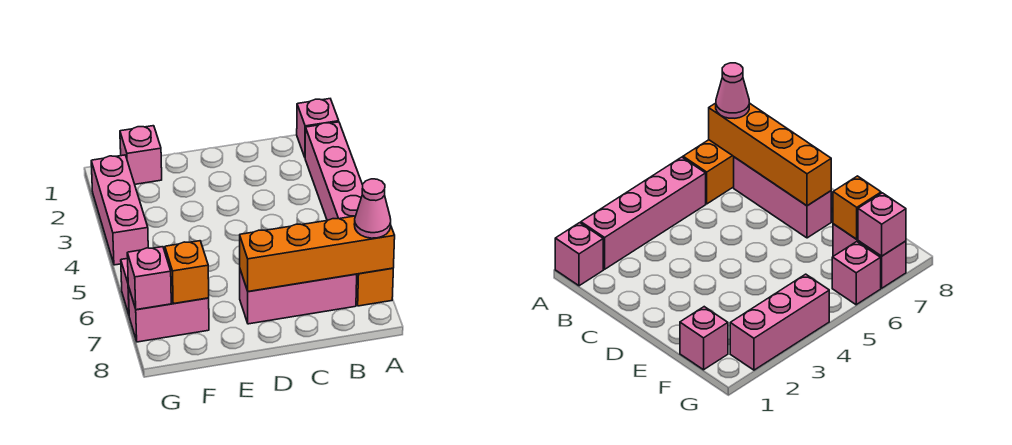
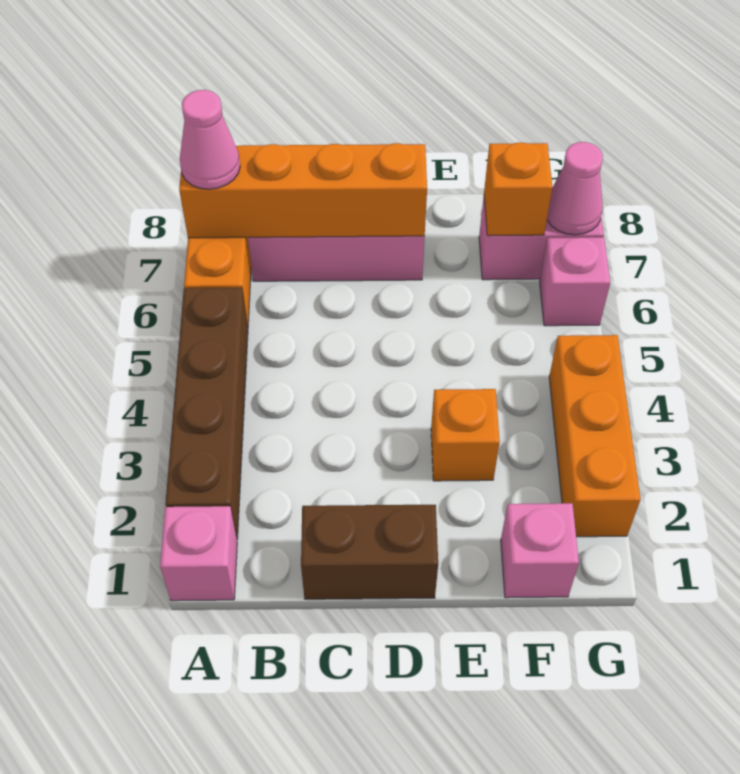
pink 1x4 brick [305,122,363,221] -> brown 1x4 brick [165,288,248,539]
none -> brown 1x2 brick [301,505,438,599]
none -> orange 1x1 brick [431,389,500,481]
pink 1x3 brick [91,155,148,265] -> orange 1x3 brick [549,335,640,537]
pink 1x1 brick [127,247,171,310] -> pink 1x1 cone [547,142,603,235]

